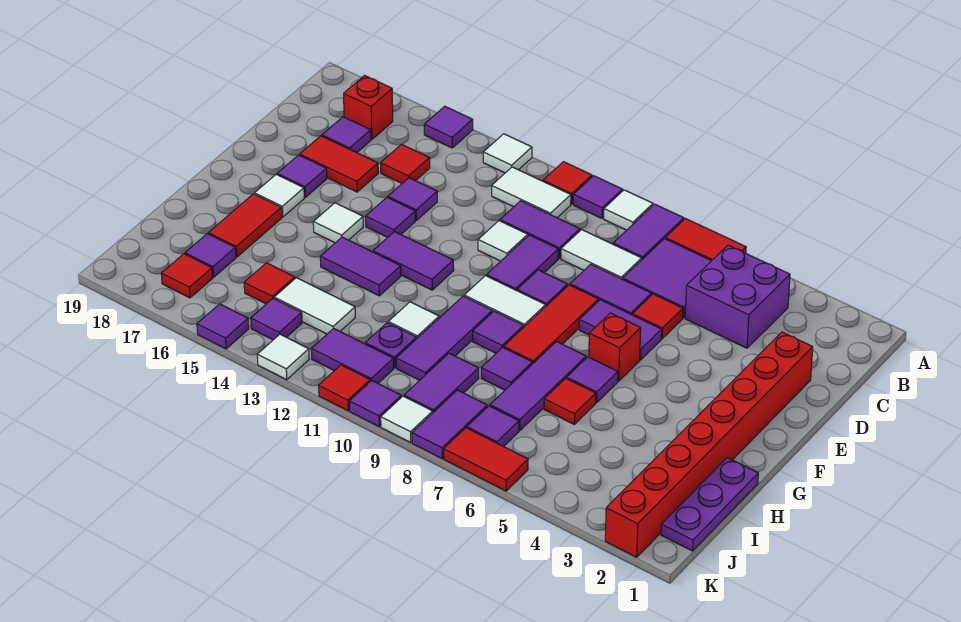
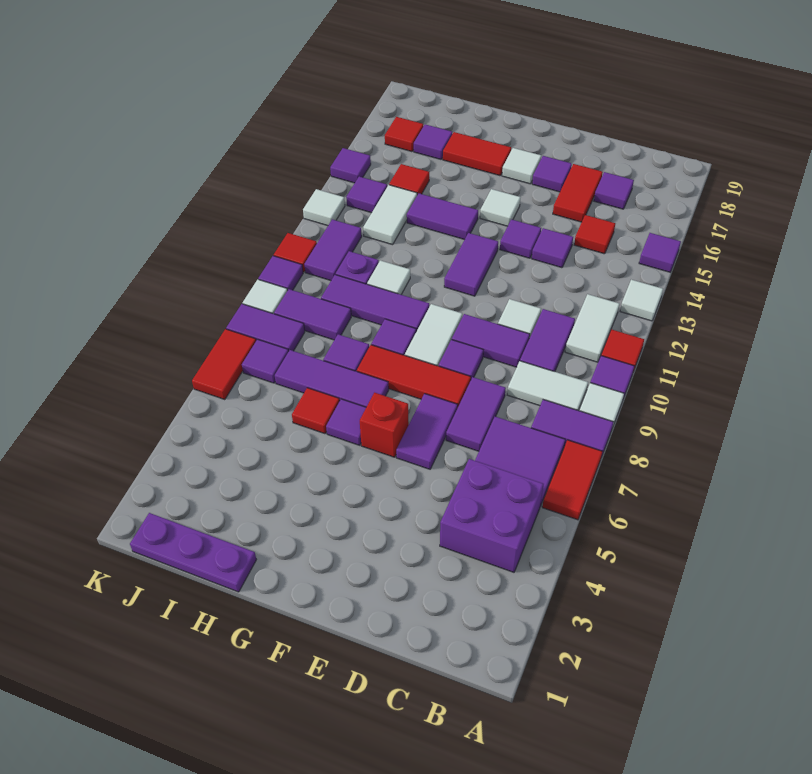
red 1x1 brick [344,76,393,139] -> none
white 1x2 tile [561,230,642,279] -> white 1x2 tile turned to [507,361,588,411]
red 1x8 brick [605,332,813,557] -> none
red 1x1 tile [633,294,683,339] -> none
purple 1x2 tile [320,237,401,296] -> purple 1x2 tile turned to [407,193,478,240]

